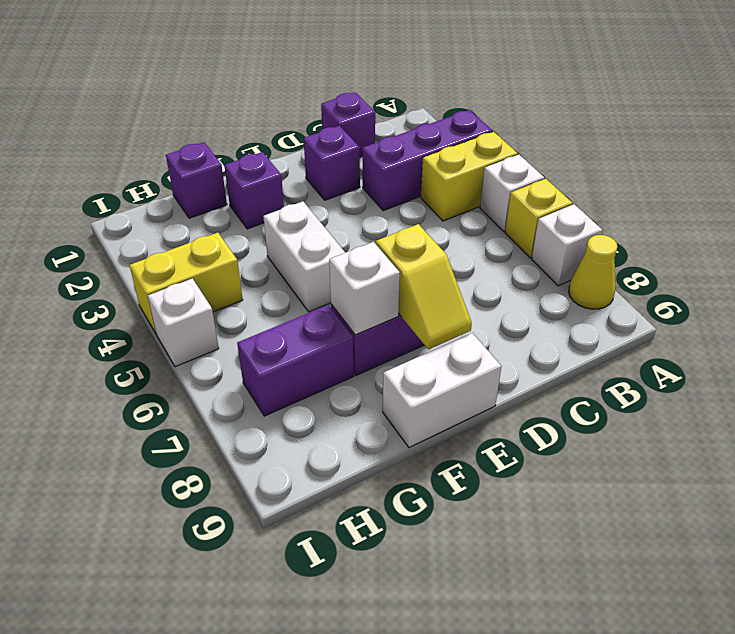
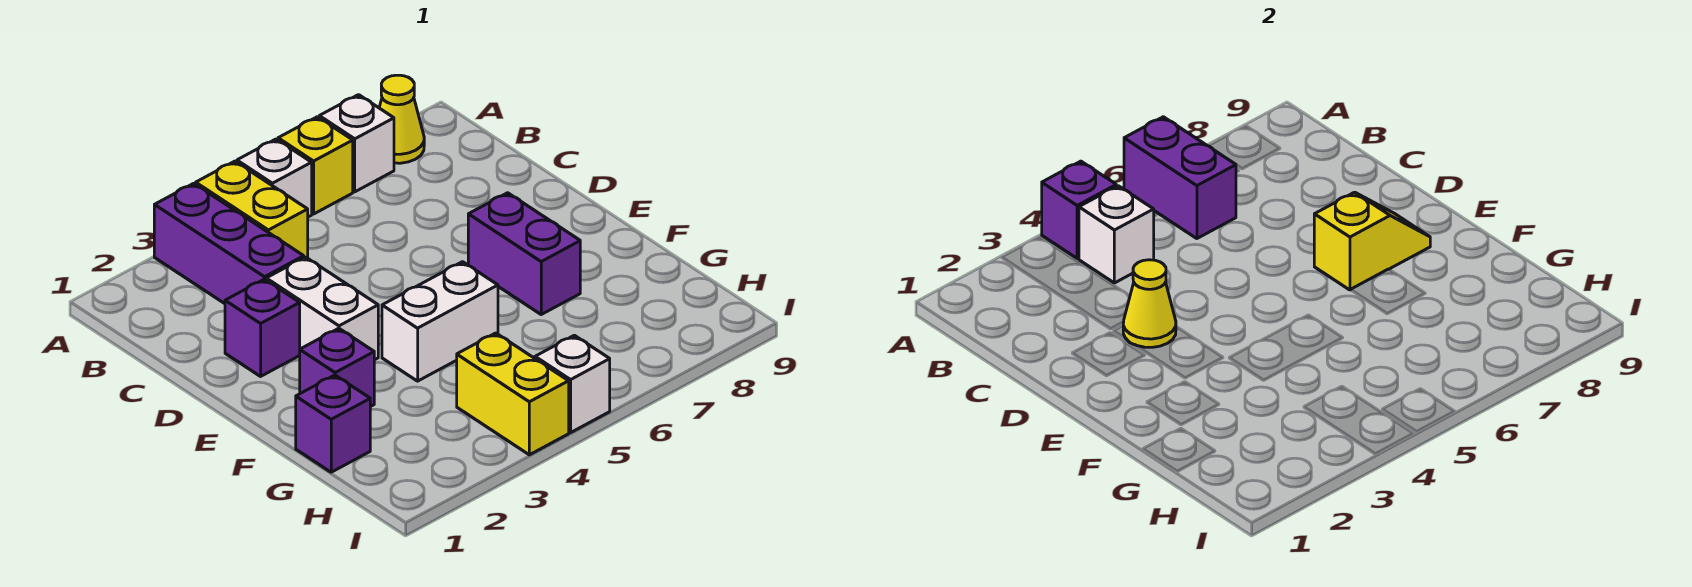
purple 1x1 brick [321,92,375,157] -> purple 1x1 brick moved to [1042,161,1116,258]
none -> yellow 1x1 cone [1123,260,1176,347]
white 1x2 brick [383,333,501,448] -> white 1x2 brick moved to [266,257,378,360]
white 1x1 brick [329,242,400,335] -> white 1x1 brick moved to [1079,186,1154,283]
purple 1x2 brick [237,305,354,416] -> purple 1x2 brick moved to [1124,117,1236,239]

